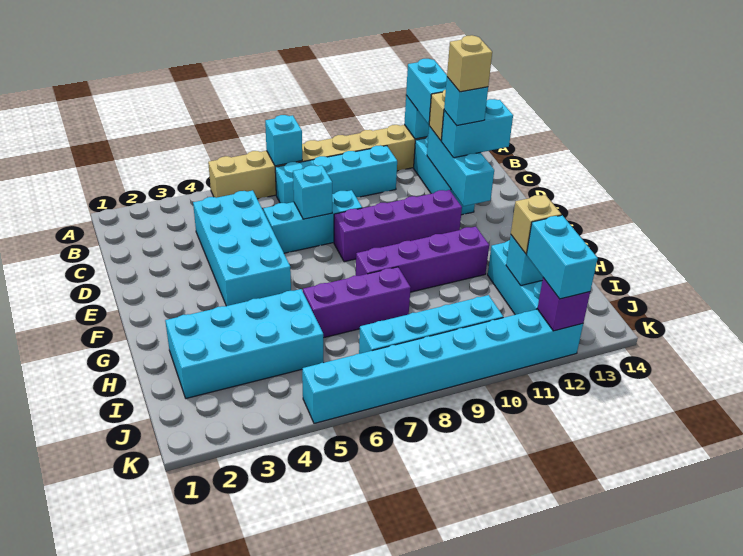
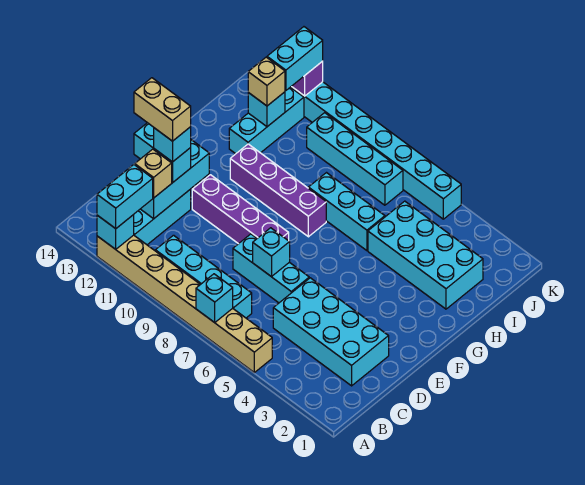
cyan 2x4 brick [193,190,291,306] -> cyan 2x4 brick turned to [273,278,389,386]
tan 1x1 brick [447,35,492,92] -> tan 1x2 brick [134,78,191,141]
purple 1x3 brick [303,267,411,338] -> cyan 1x3 brick [308,173,385,251]

